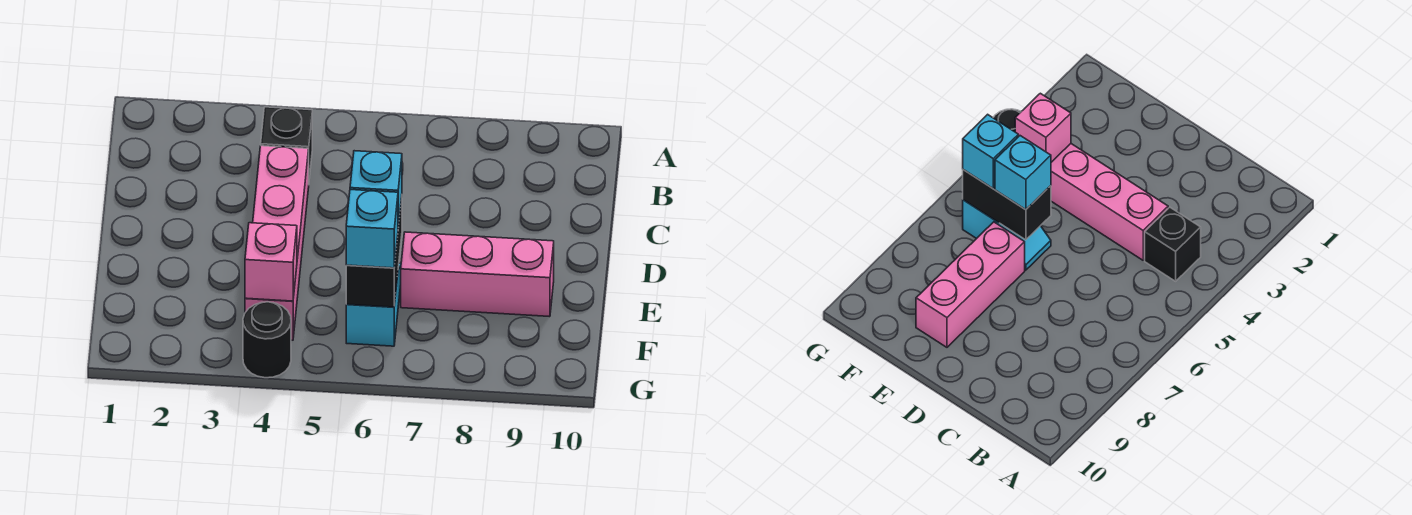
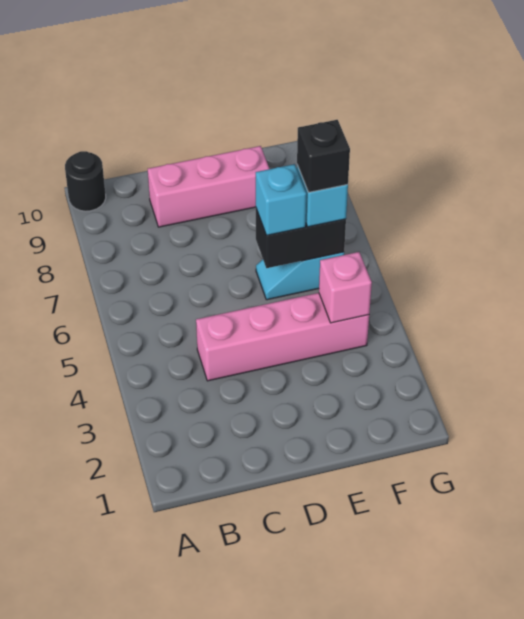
black 1x1 brick [261,107,312,178] -> black 1x1 brick moved to [297,120,350,192]
pink 1x3 brick [401,232,554,317] -> pink 1x3 brick turned to [148,146,269,227]
black 1x1 round brick [243,302,291,378] -> black 1x1 round brick moved to [65,151,106,211]

